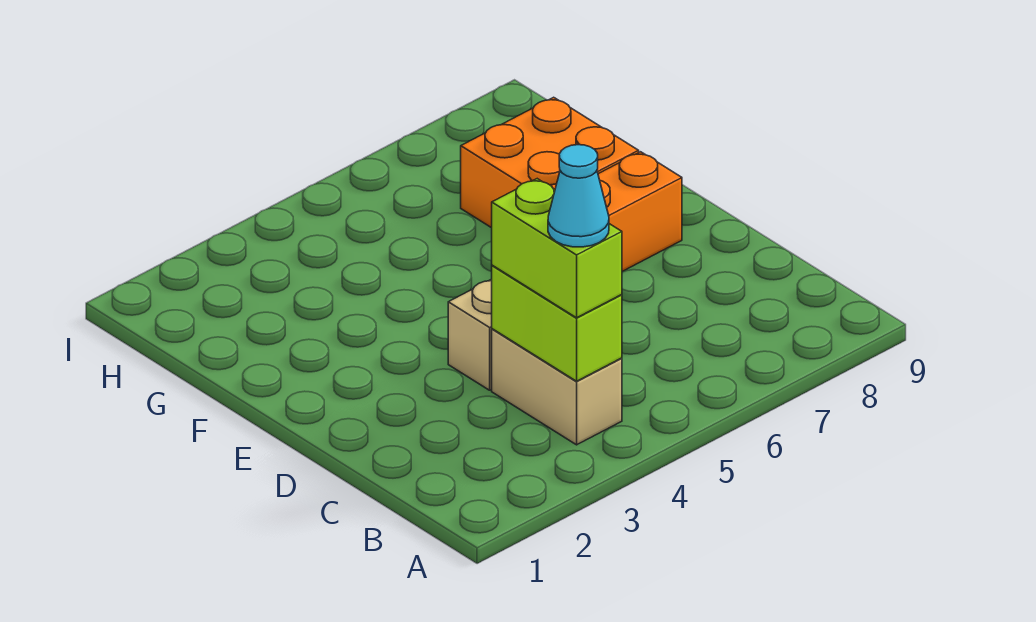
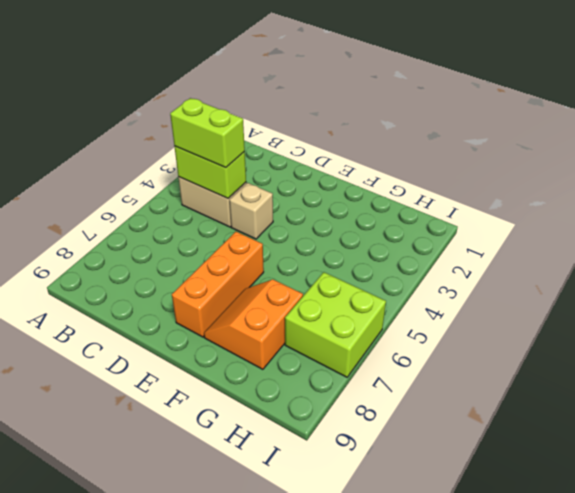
cyan 1x1 cone [548,145,609,247] -> none
orange 2x2 brick [461,97,639,228] -> orange 2x2 slope [204,280,303,369]
none -> lime 2x2 brick [285,272,386,377]

